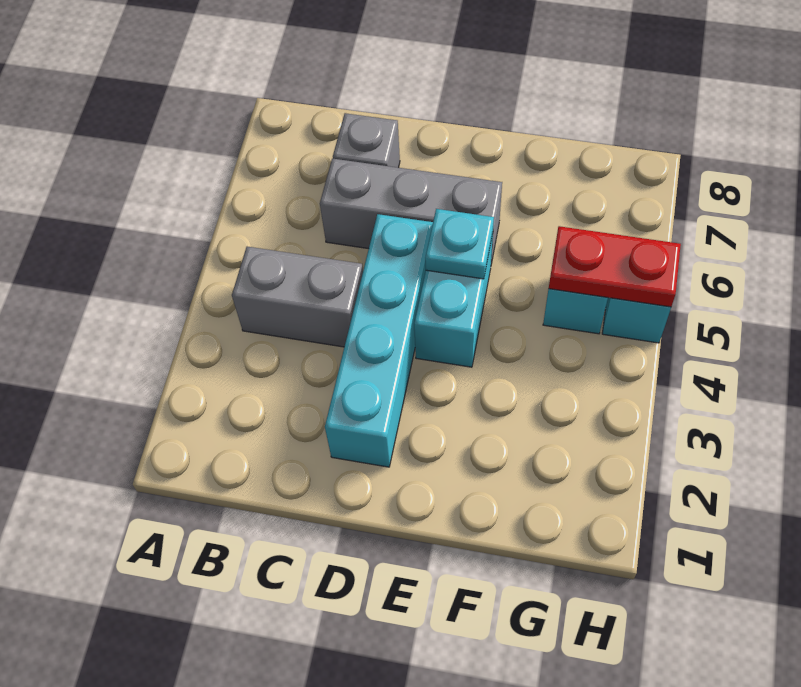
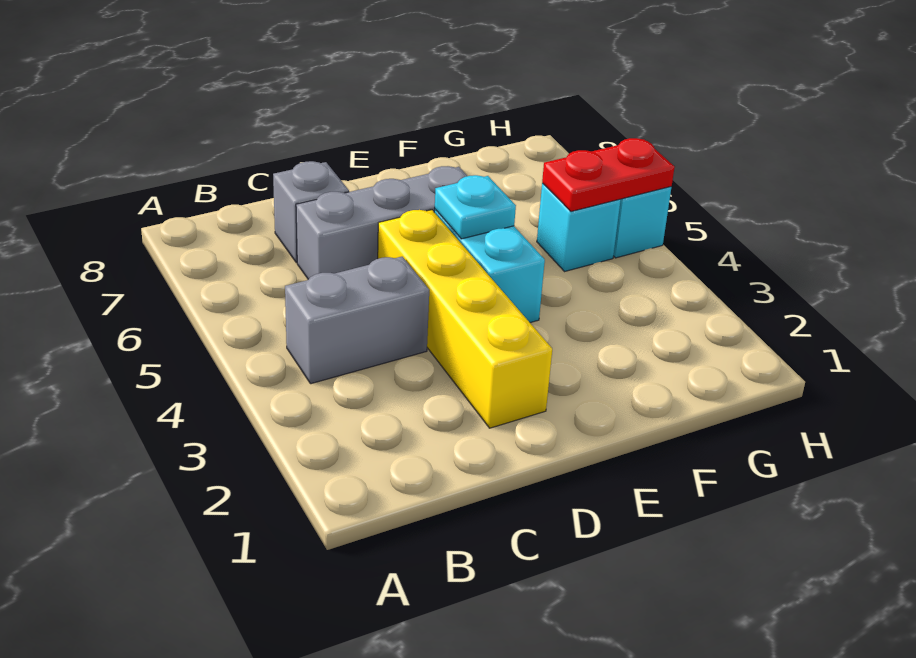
cyan 1x4 brick [325,214,433,467] -> yellow 1x4 brick [378,210,552,428]

